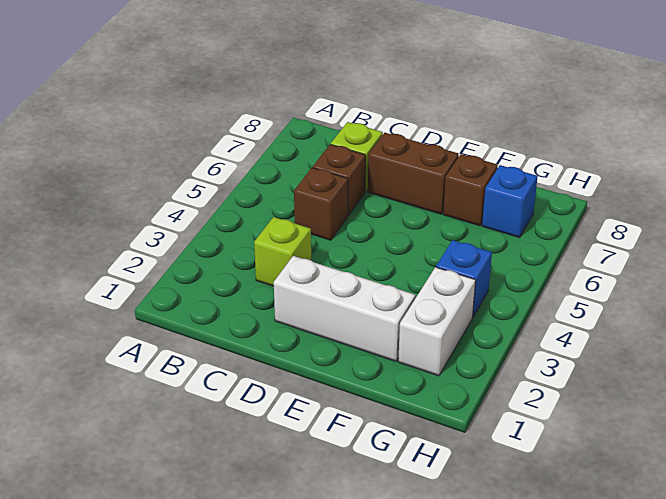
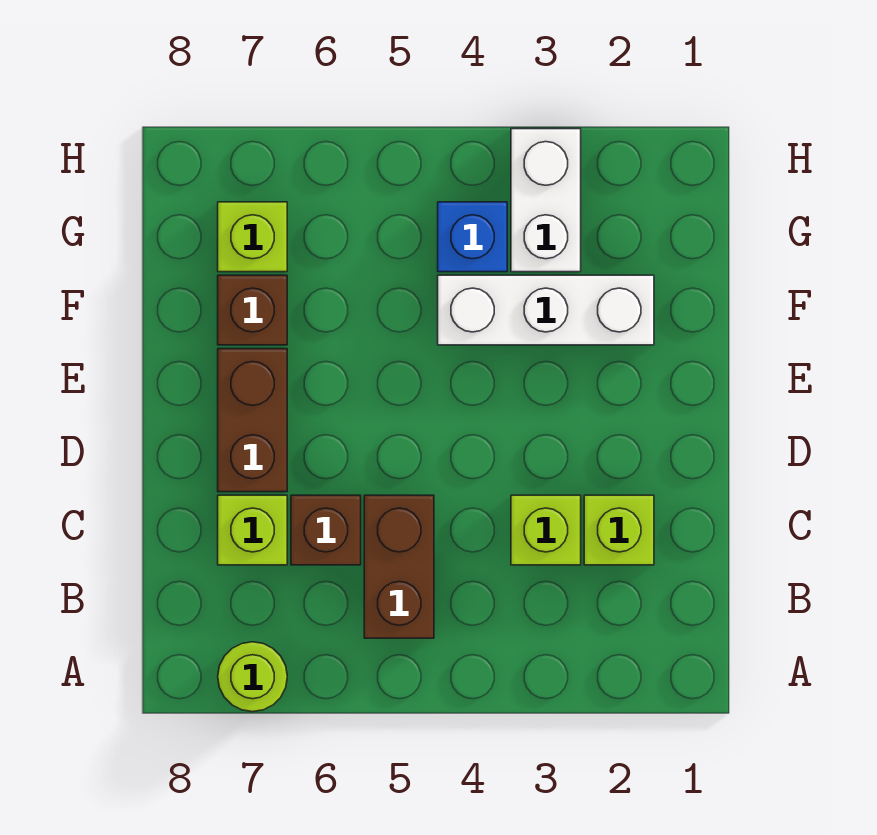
none -> lime 1x1 round brick [218,642,287,712]
none -> lime 1x1 brick [584,495,654,565]
brown 1x1 brick [294,168,348,240] -> brown 1x2 brick [364,495,434,638]
white 1x3 brick [274,256,415,361] -> white 1x3 brick turned to [438,275,654,345]
white 1x2 brick [398,267,476,376] -> white 1x2 brick turned to [511,129,581,272]
blue 1x1 brick [482,165,538,238] -> lime 1x1 brick [218,202,287,272]

